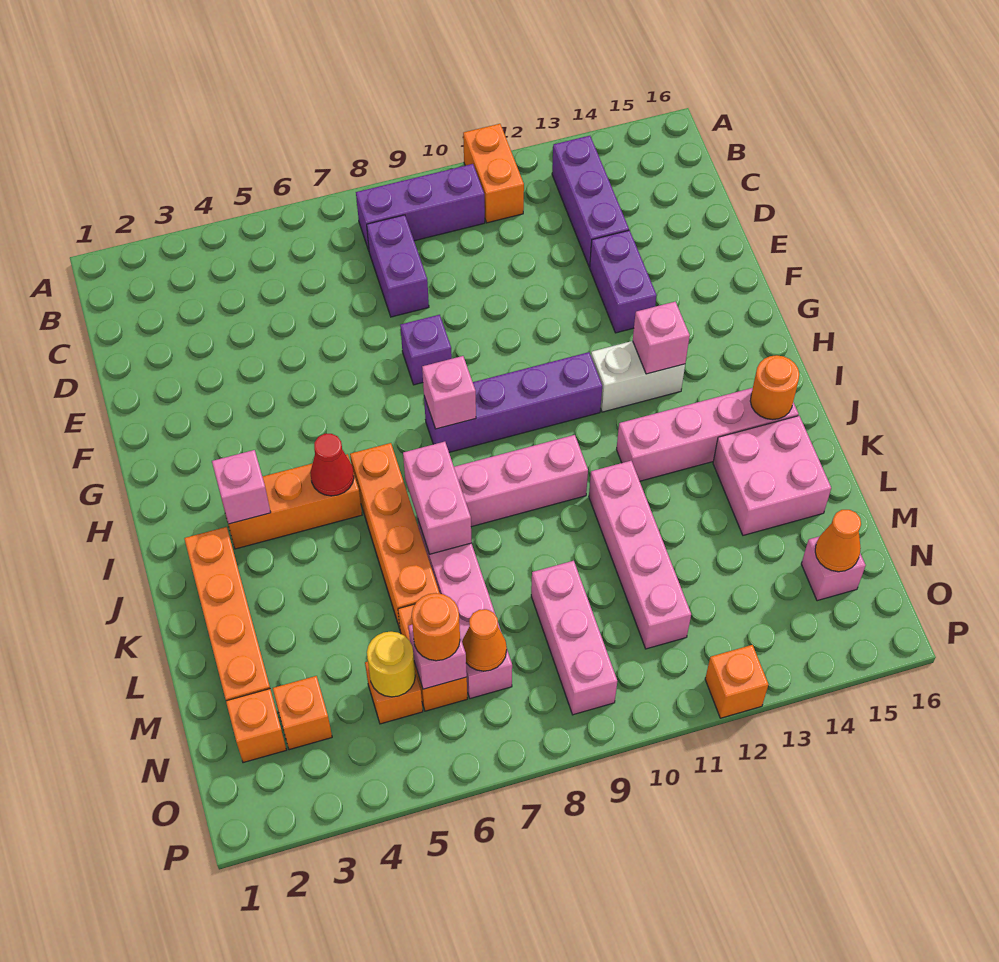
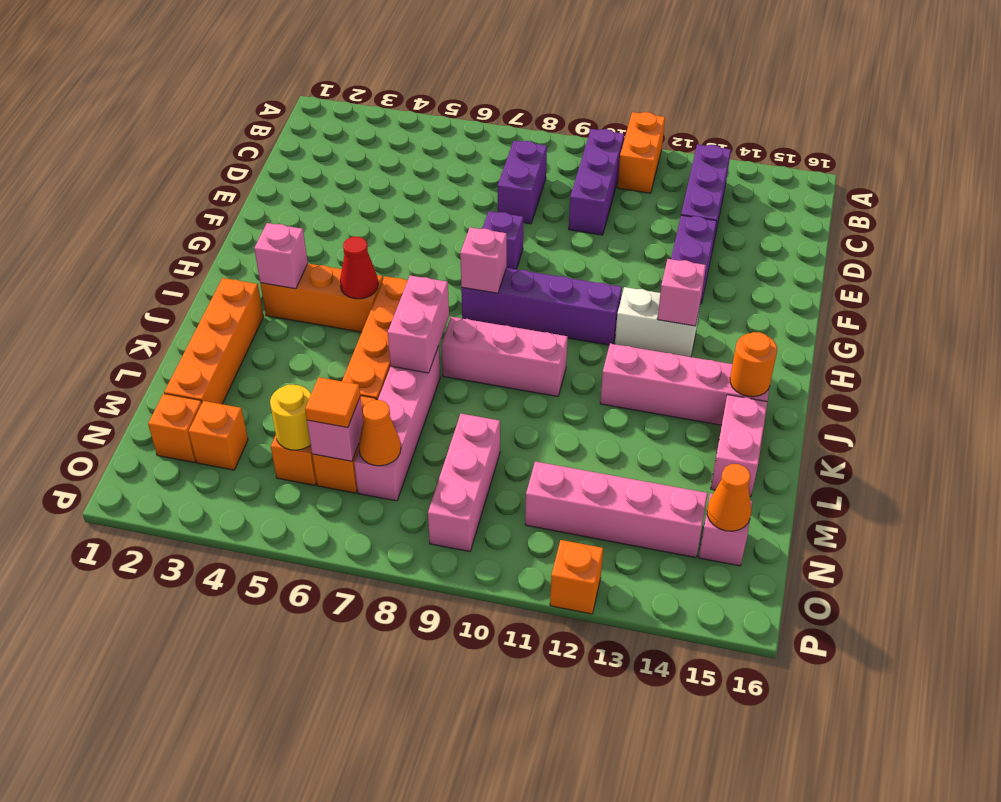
purple 1x3 brick [356,164,485,250] -> purple 1x3 brick turned to [569,129,624,235]
pink 1x4 brick [589,461,691,649] -> pink 1x4 brick turned to [525,462,708,558]
pink 2x2 brick [713,416,831,535] -> pink 1x2 brick [711,395,767,496]
orange 1x1 round brick [412,593,460,661] -> orange 1x1 tile [305,377,360,428]

